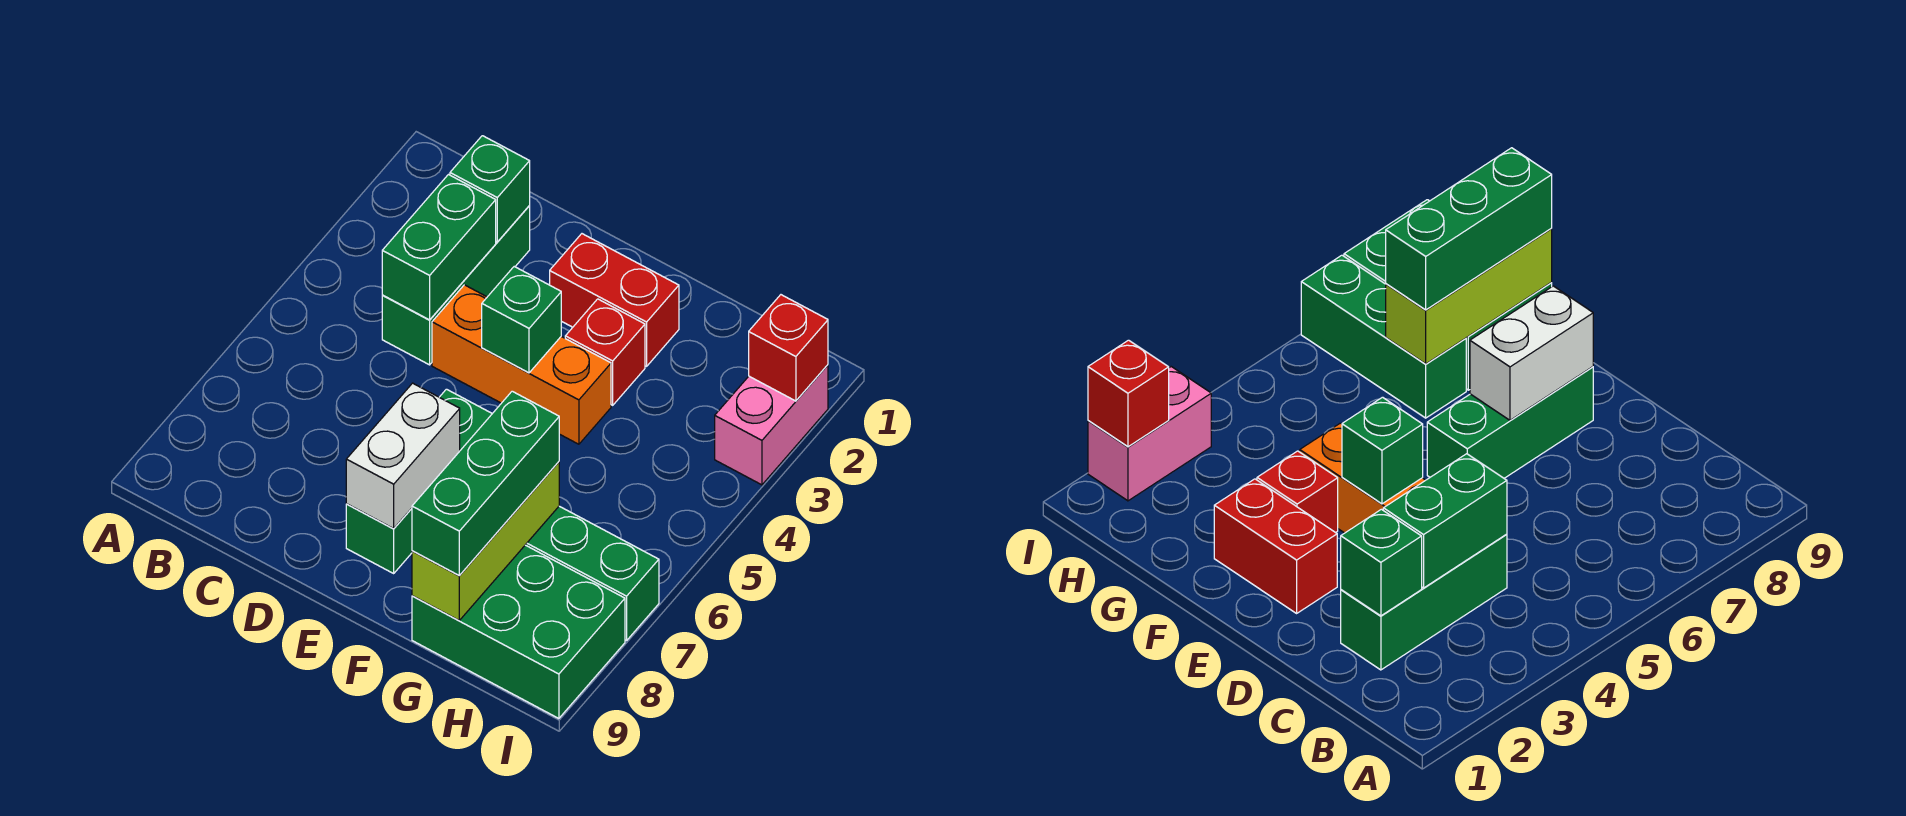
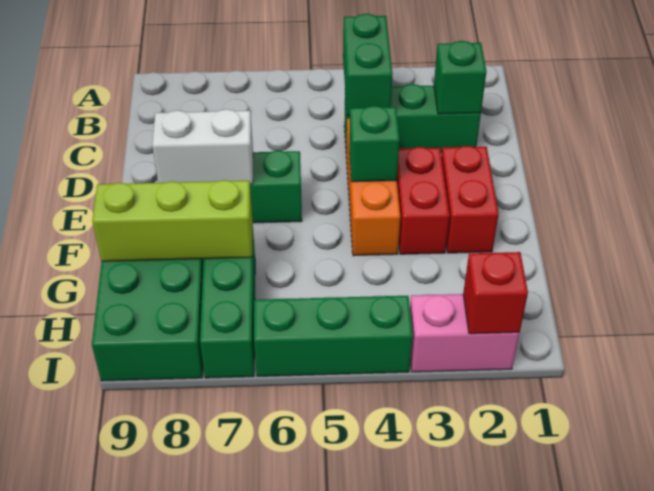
green 1x2 brick [382,175,496,320] -> green 1x2 brick turned to [343,14,392,116]
red 1x1 brick [565,299,645,405] -> red 1x2 brick [397,147,450,254]
green 1x3 brick [412,391,559,576] -> green 1x3 brick moved to [254,296,413,376]

